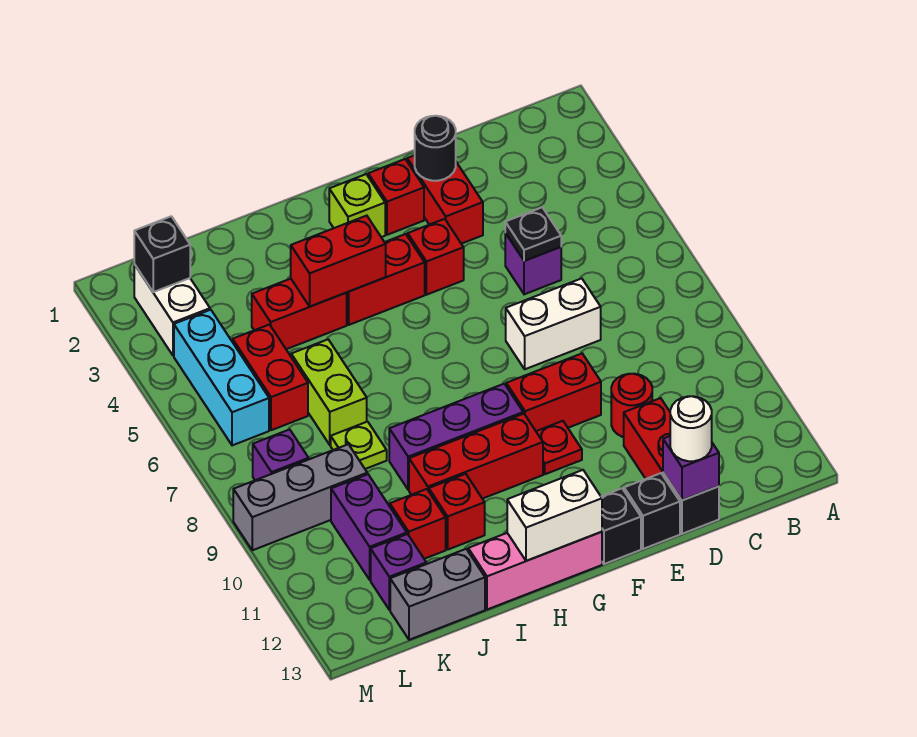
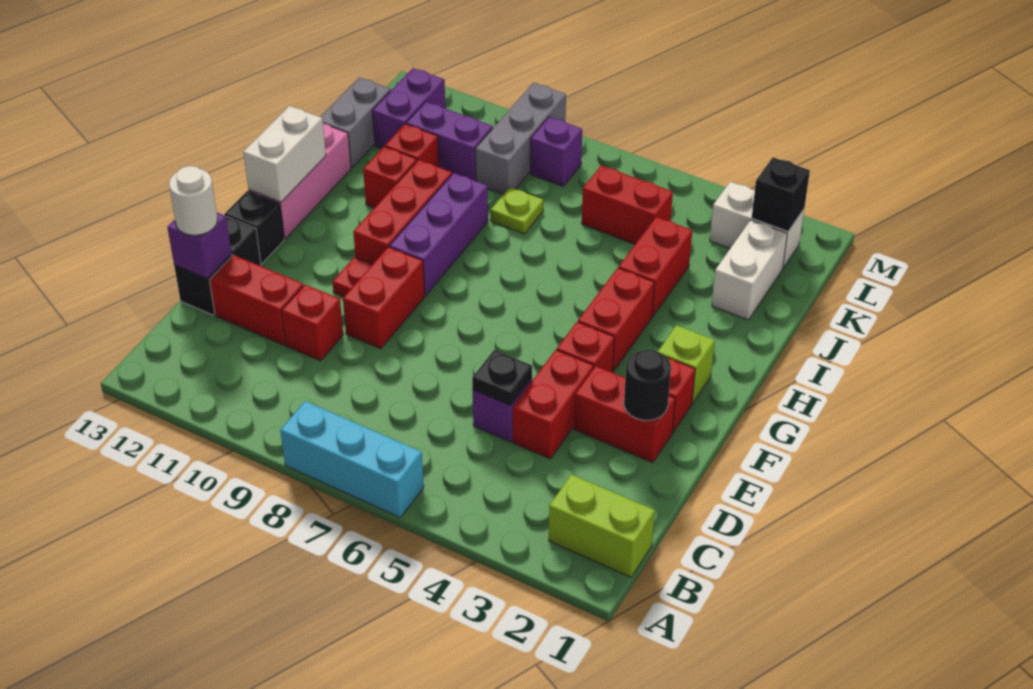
white 1x2 brick [506,278,601,369] -> white 1x2 brick moved to [712,220,787,320]
red 1x1 round brick [611,374,652,437] -> red 1x1 brick [282,285,343,361]
red 1x2 brick [291,216,386,307] -> red 1x2 brick moved to [513,350,594,459]
lime 1x2 brick [291,340,367,445] -> lime 1x2 brick moved to [549,475,655,577]
purple 1x1 brick [371,534,426,610] -> purple 1x2 brick [372,68,445,149]
cyan 1x3 brick [174,310,269,445] -> cyan 1x3 brick moved to [280,401,424,517]

